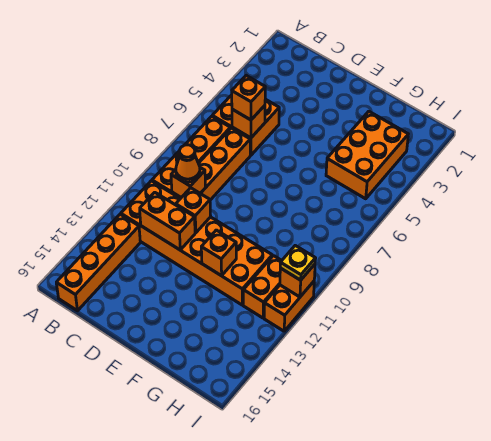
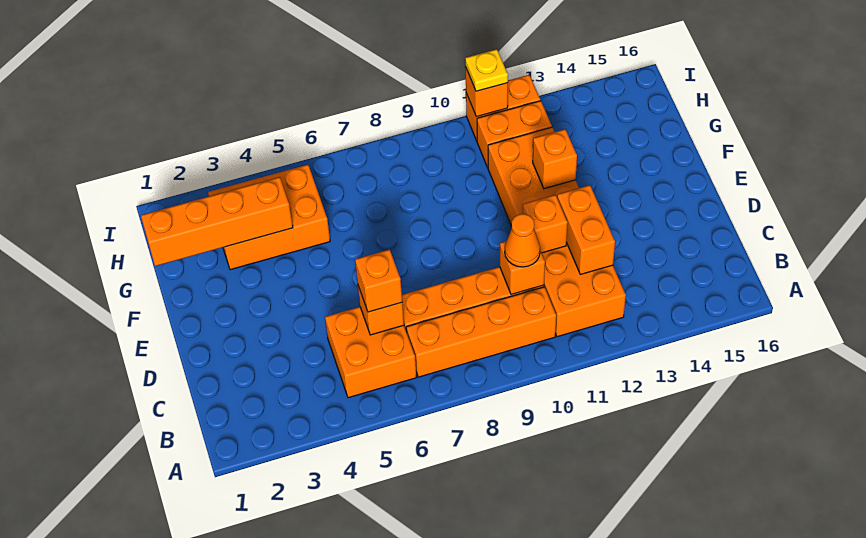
orange 1x4 brick [56,214,140,311] -> orange 1x4 brick moved to [141,177,293,266]

